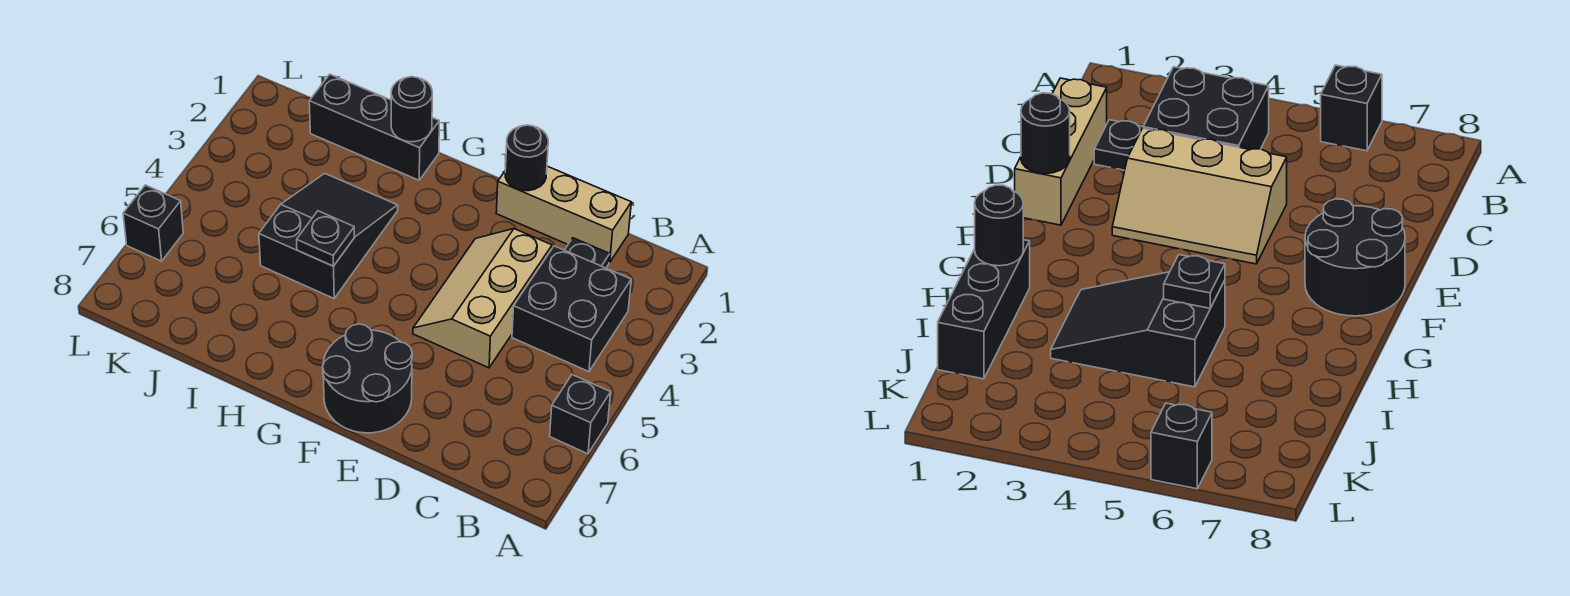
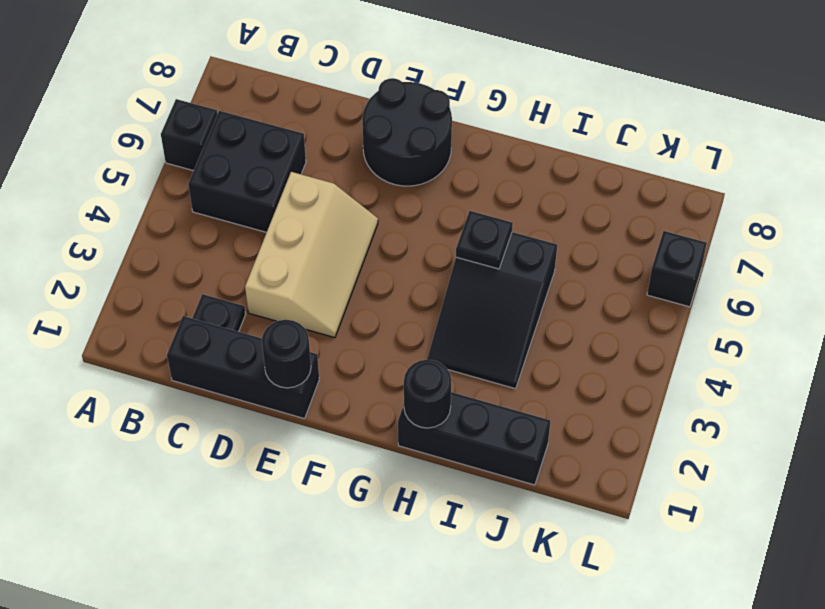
black 2x2 brick [512,246,631,372] -> black 2x2 brick moved to [188,111,306,232]
tan 1x3 brick [496,166,631,262] -> black 1x3 brick [167,316,319,419]

